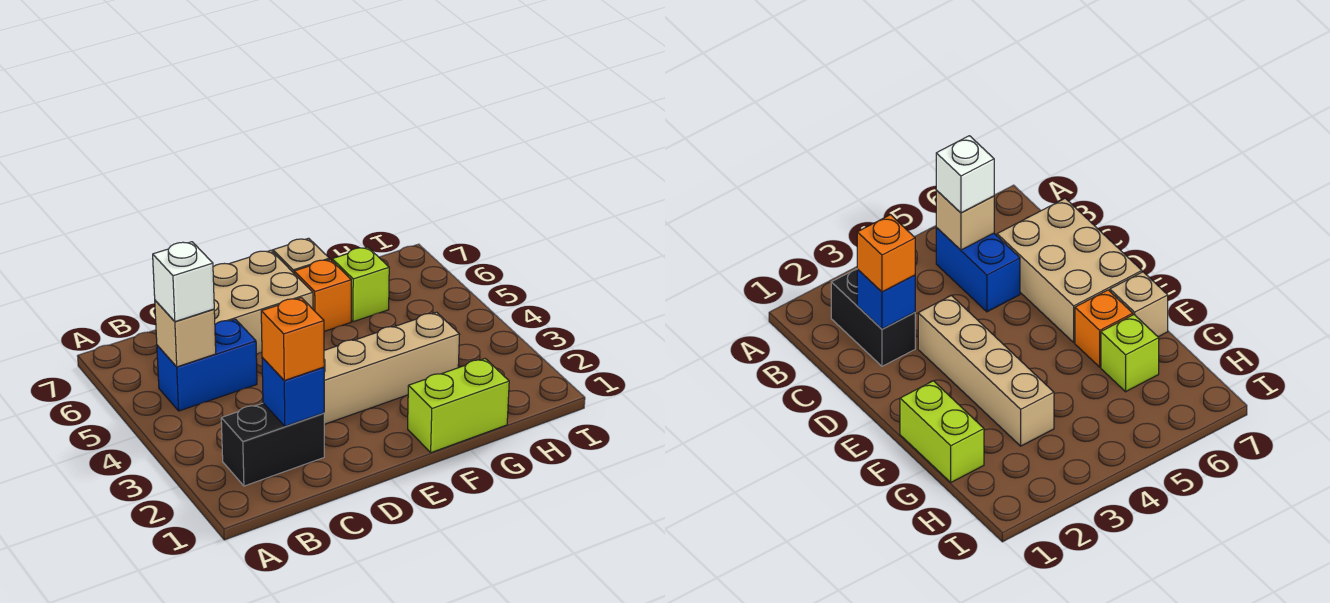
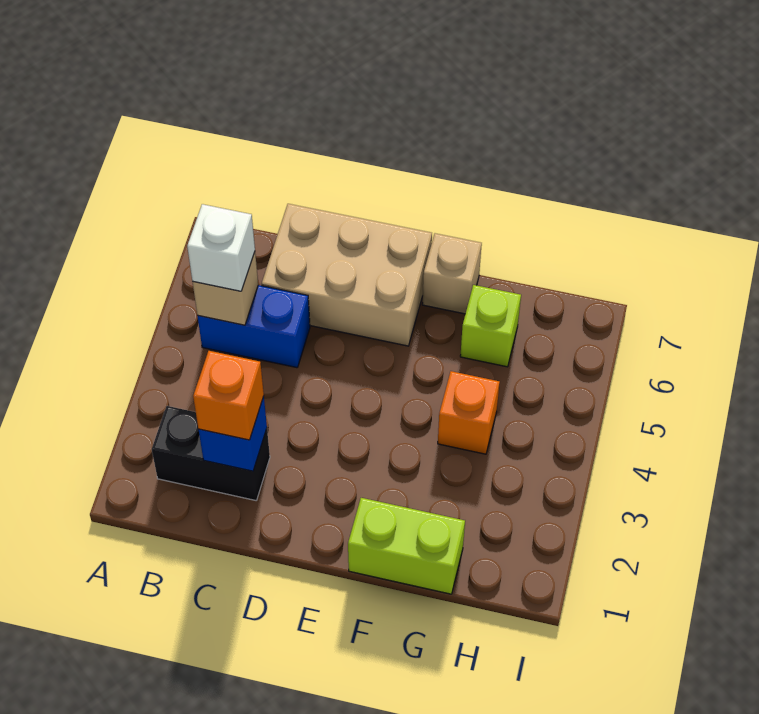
tan 1x4 brick [324,312,460,424] -> none
orange 1x1 brick [294,259,351,331] -> orange 1x1 brick moved to [438,371,500,454]

